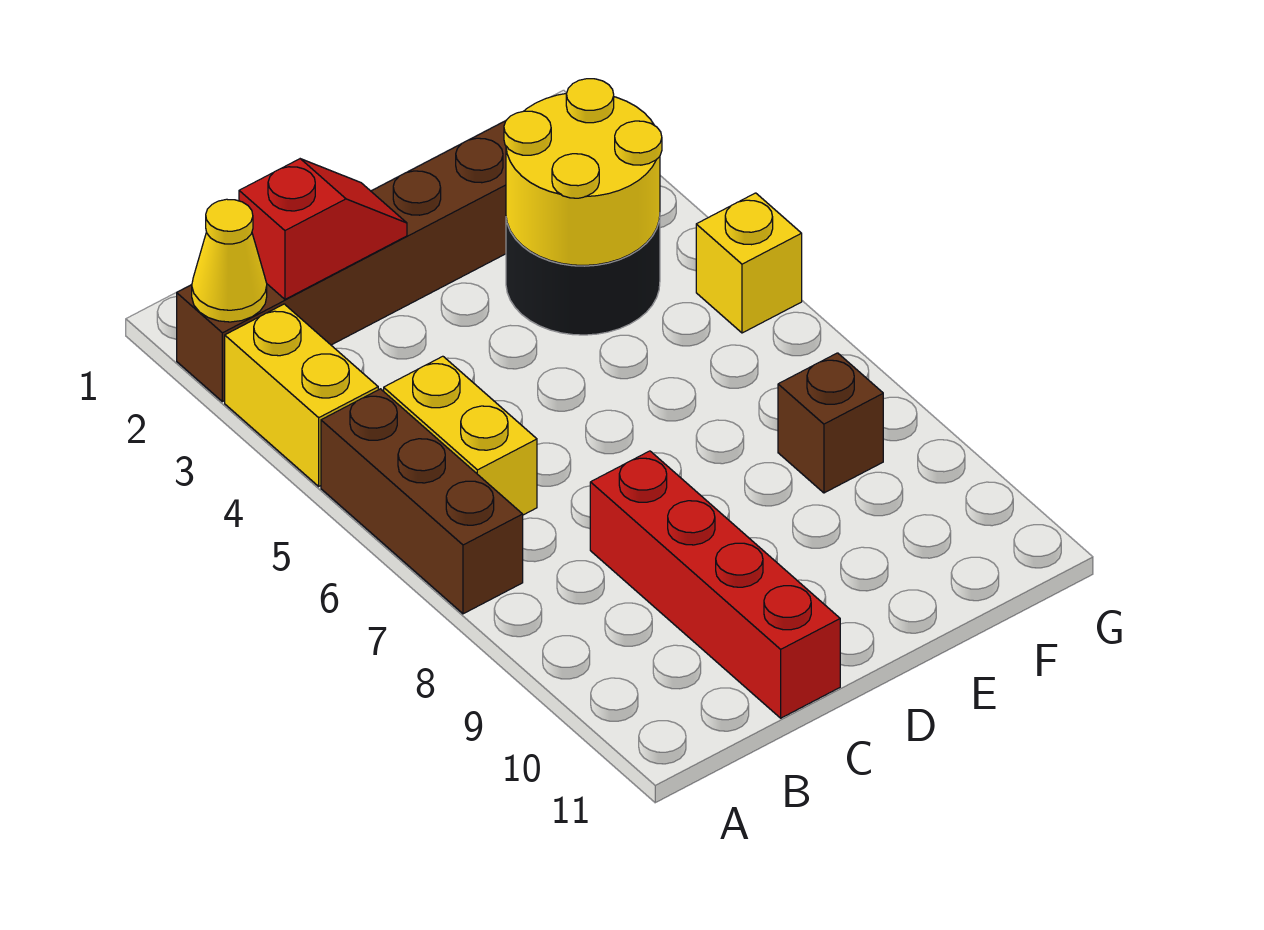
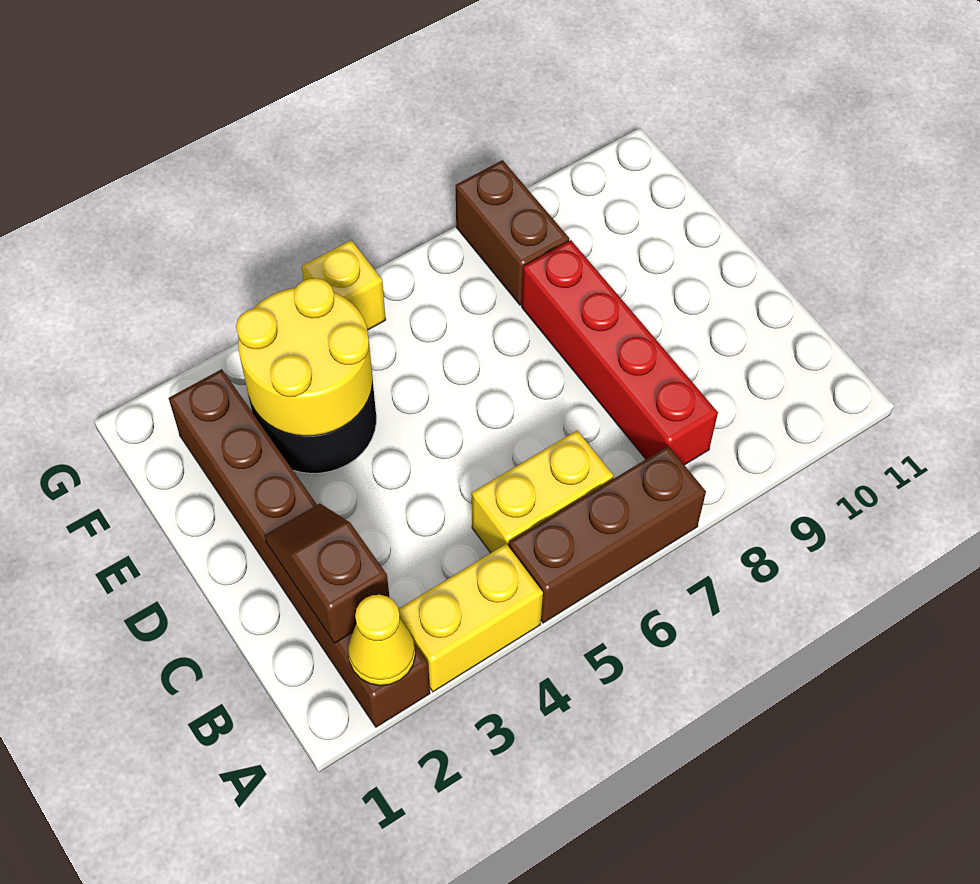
red 1x2 slope [239,159,407,299] -> brown 1x2 slope [265,504,389,643]
red 1x4 brick [590,451,840,718] -> red 1x4 brick turned to [522,240,718,465]
brown 1x1 brick [778,353,883,493] -> brown 1x2 brick [456,160,569,305]

